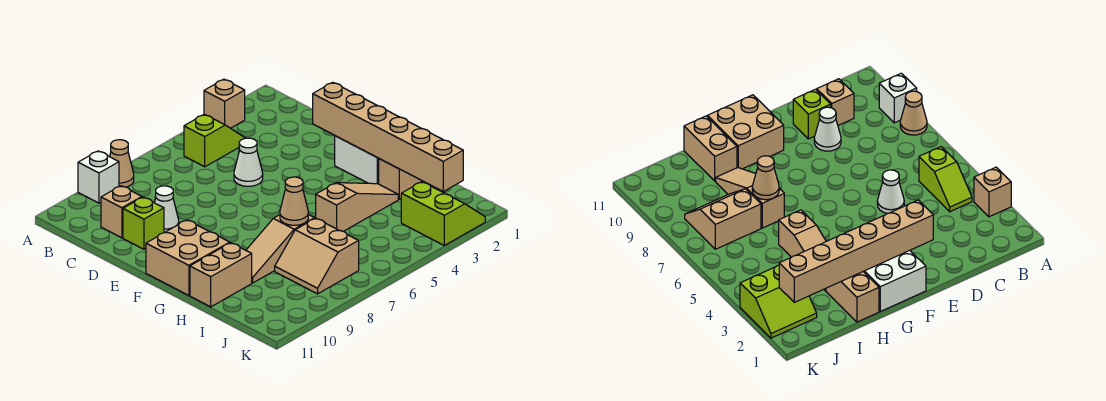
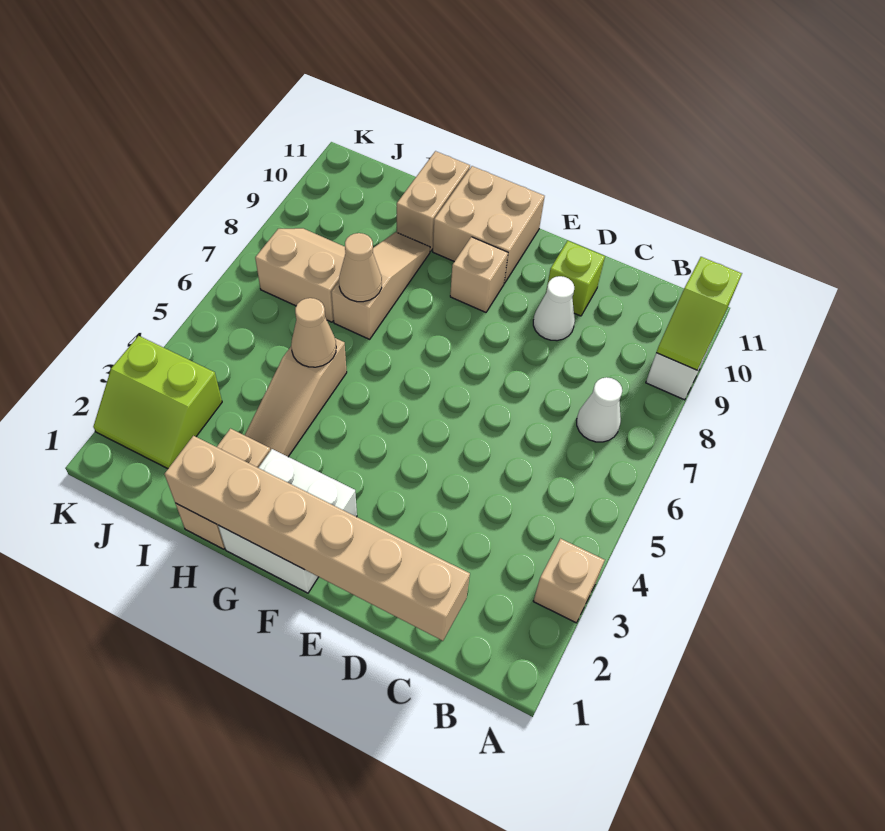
tan 1x1 cone [110,140,134,187] -> tan 1x1 cone moved to [291,298,336,367]
lime 1x2 slope [184,114,245,167] -> lime 1x2 slope moved to [656,257,742,370]
tan 1x1 brick [101,186,142,238] -> tan 1x1 brick moved to [450,237,508,312]
white 1x1 cone [234,138,263,186] -> white 1x1 cone moved to [576,377,622,442]
tan 1x6 brick [313,82,463,192] -> tan 1x6 brick moved to [164,436,470,641]

